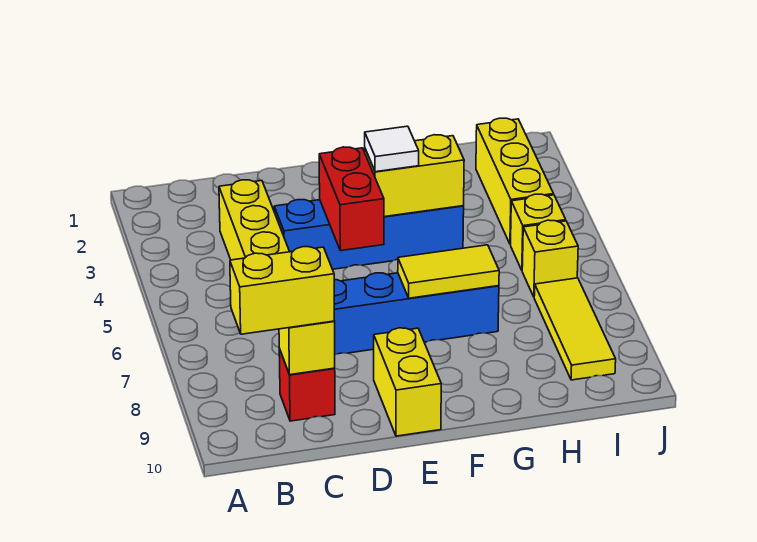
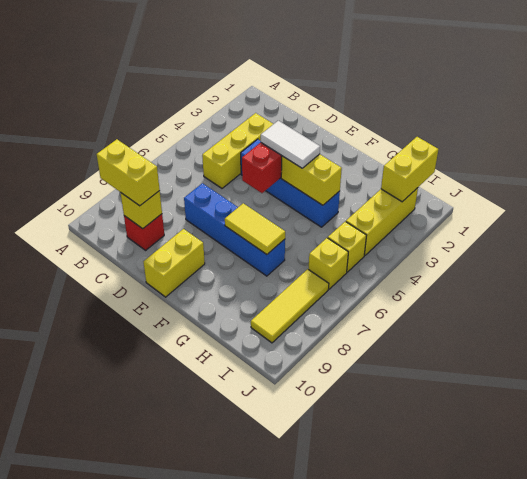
white 1x1 tile [365,126,419,172] -> white 1x2 tile [261,121,320,168]
none -> yellow 1x2 brick [381,137,438,202]

